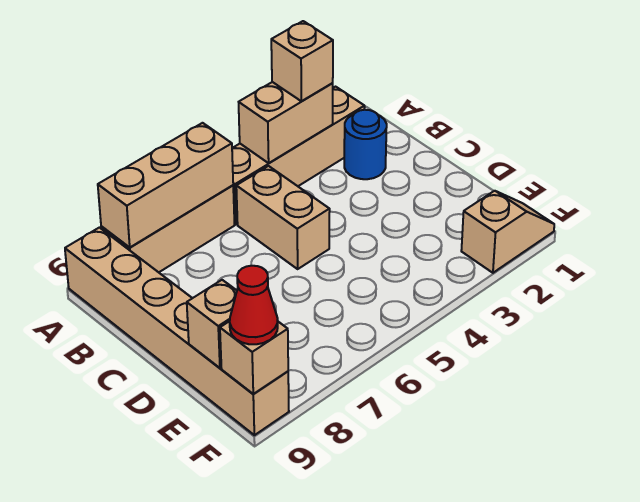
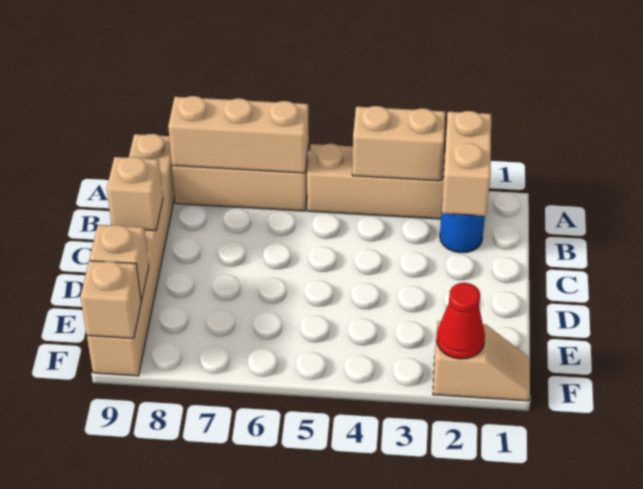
tan 1x1 brick [271,21,333,101] -> tan 1x1 brick moved to [107,157,163,231]
tan 1x2 brick [236,166,330,269] -> tan 1x2 brick moved to [442,111,491,216]
red 1x1 cone [230,266,278,344] -> red 1x1 cone moved to [437,283,485,359]

